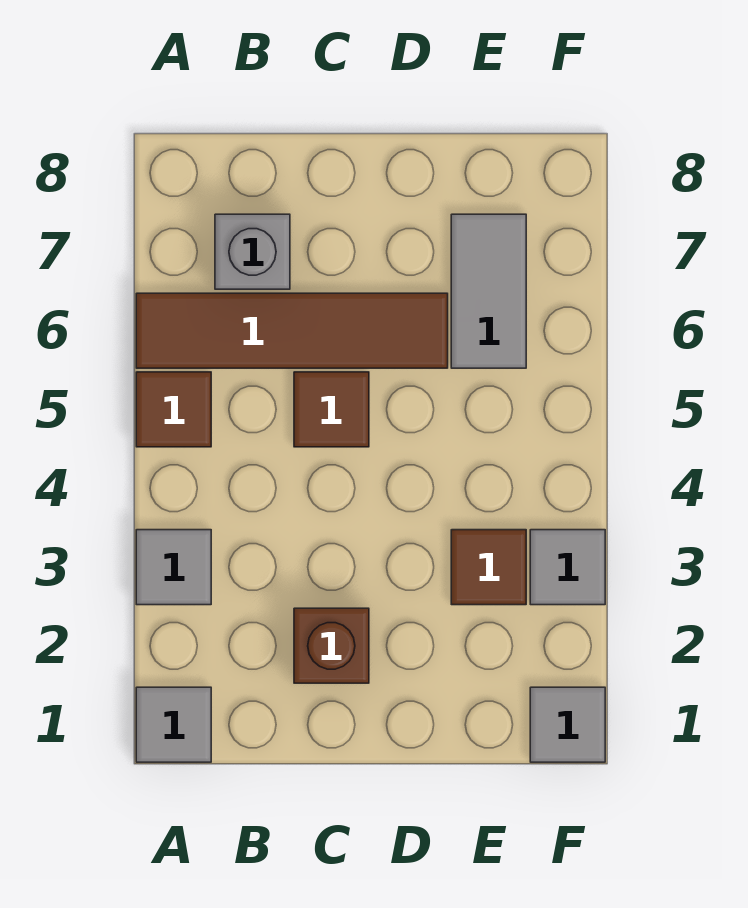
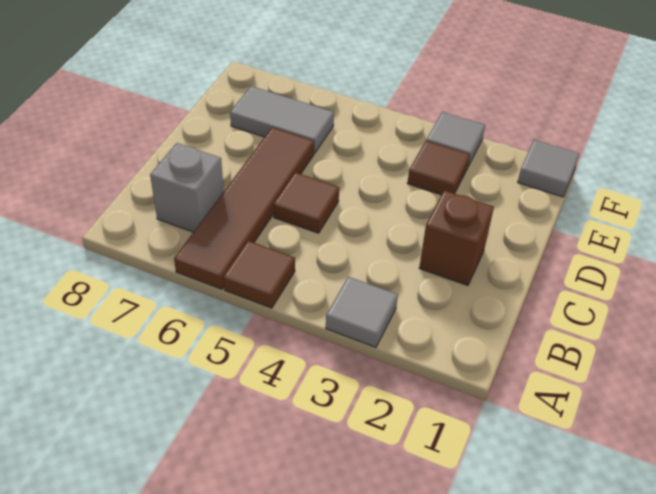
grey 1x1 tile [136,687,211,762] -> none

